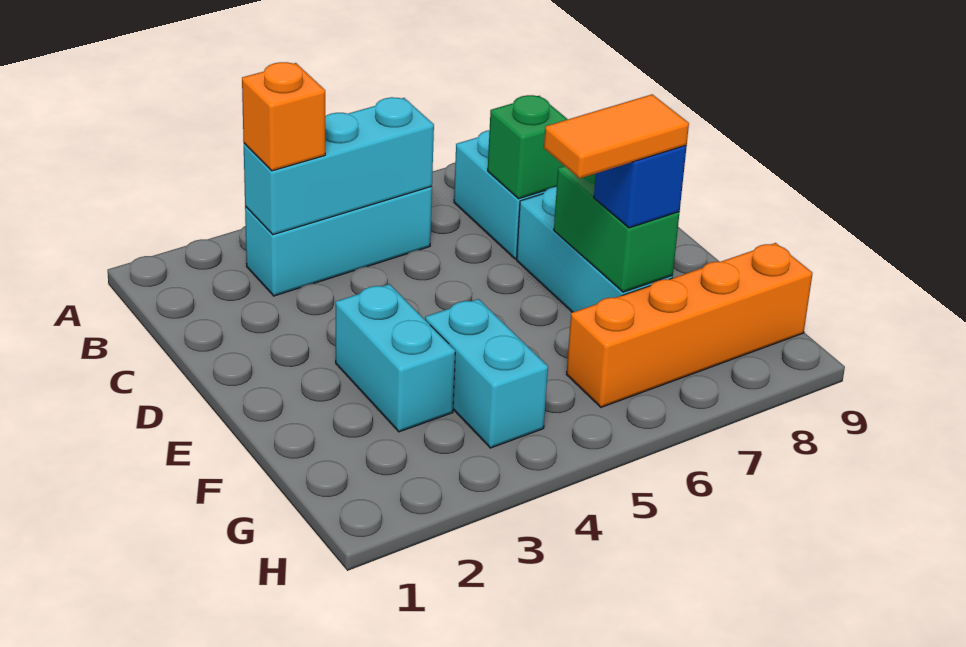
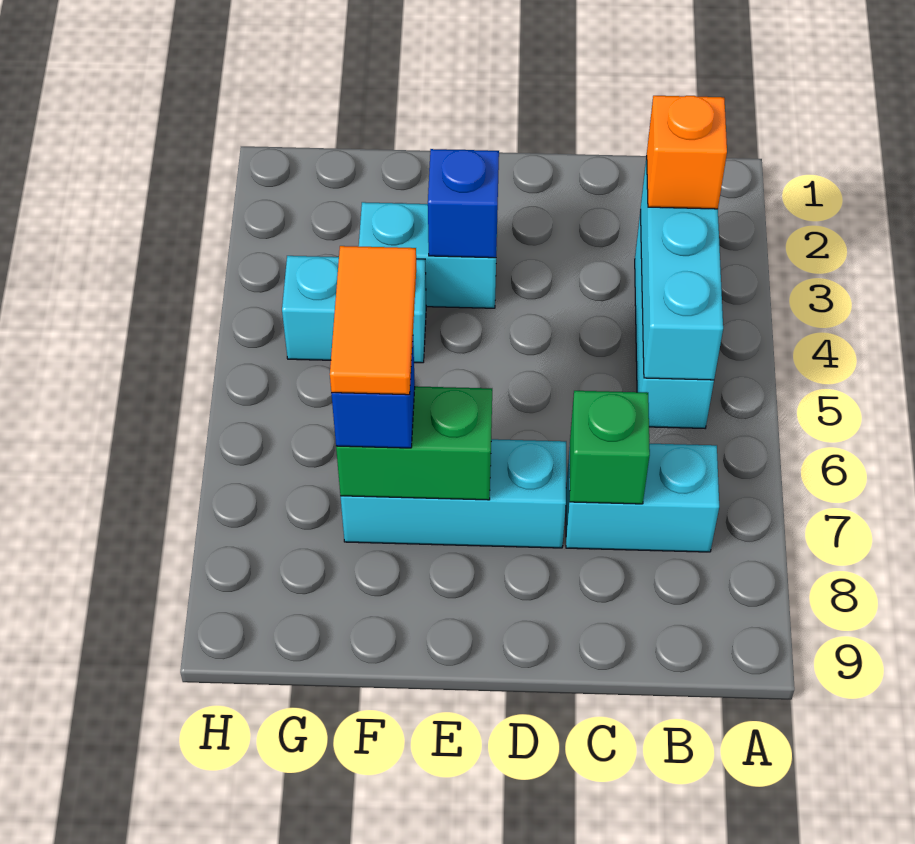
none -> blue 1x1 brick [428,149,499,258]
orange 1x4 brick [566,243,813,407] -> none

